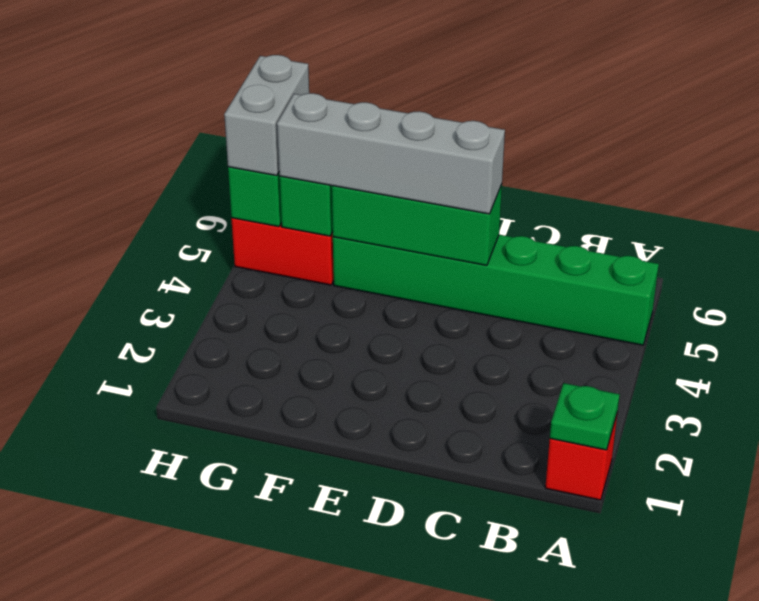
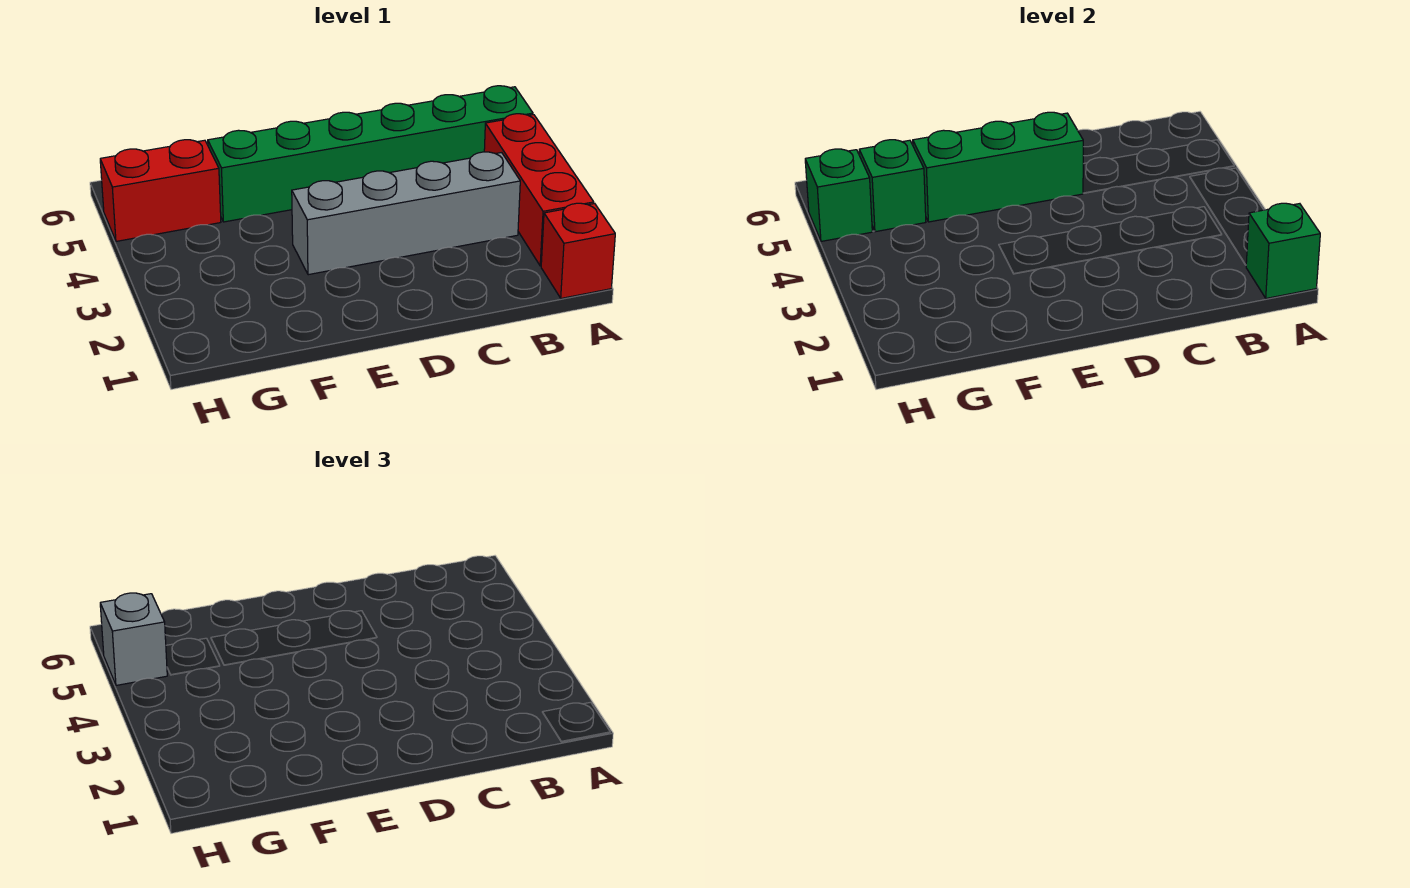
green 1x1 plate [550,383,620,450] -> green 1x1 brick [1246,203,1320,298]
none -> red 1x3 brick [484,114,594,266]
grey 1x4 brick [277,93,505,214] -> grey 1x4 brick moved to [292,152,520,275]
grey 1x2 brick [224,55,309,176] -> grey 1x1 brick [100,593,167,685]

